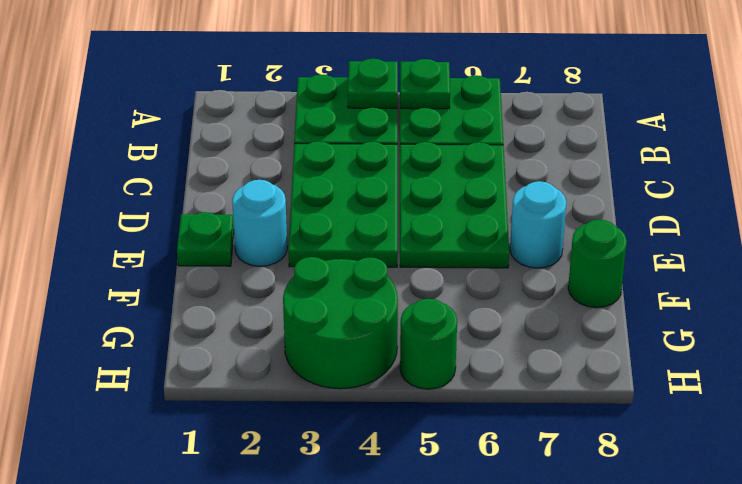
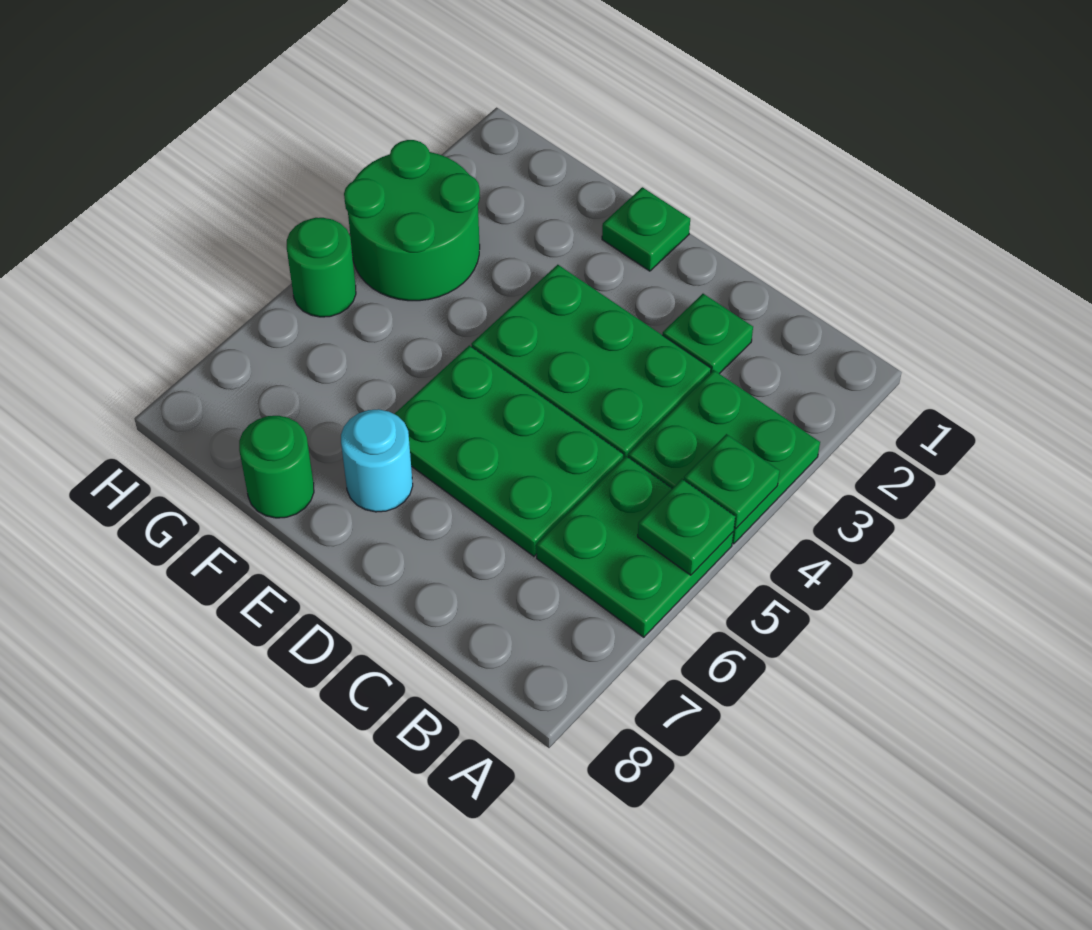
none -> green 1x1 plate [662,294,753,374]
cyan 1x1 round brick [232,180,287,266] -> none

